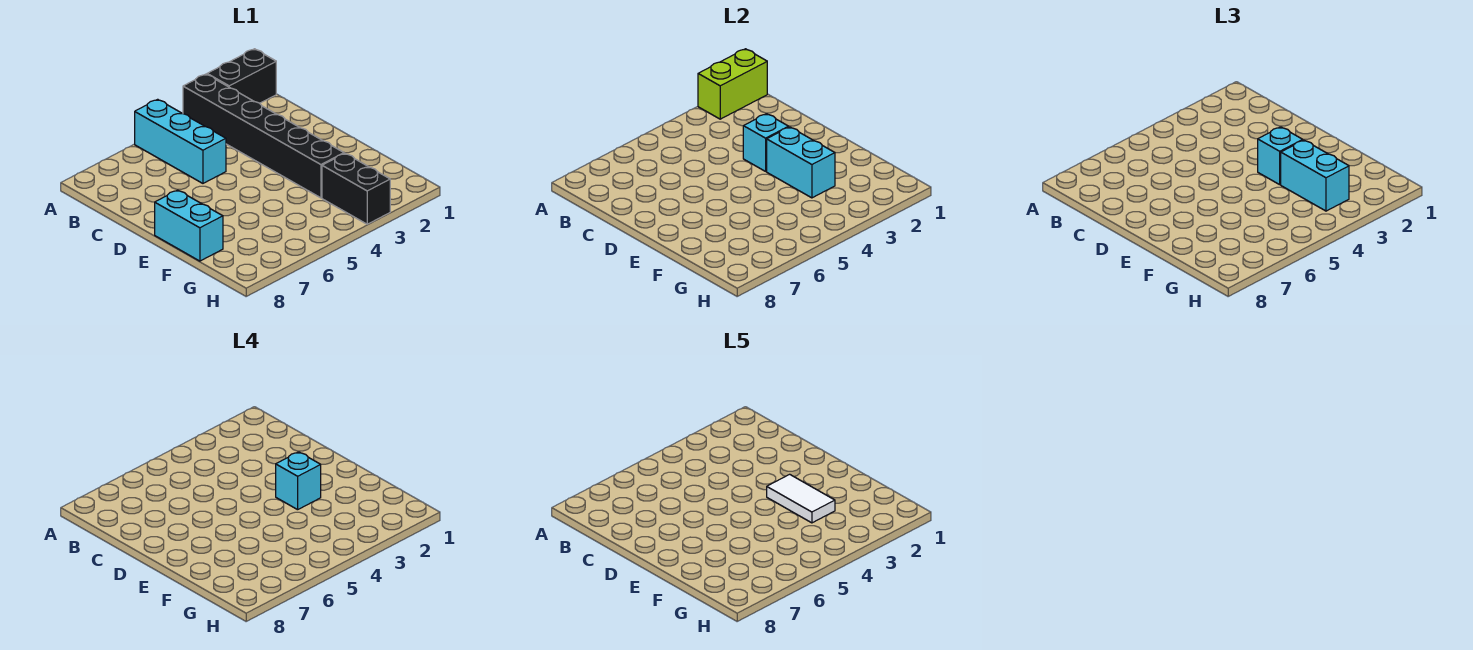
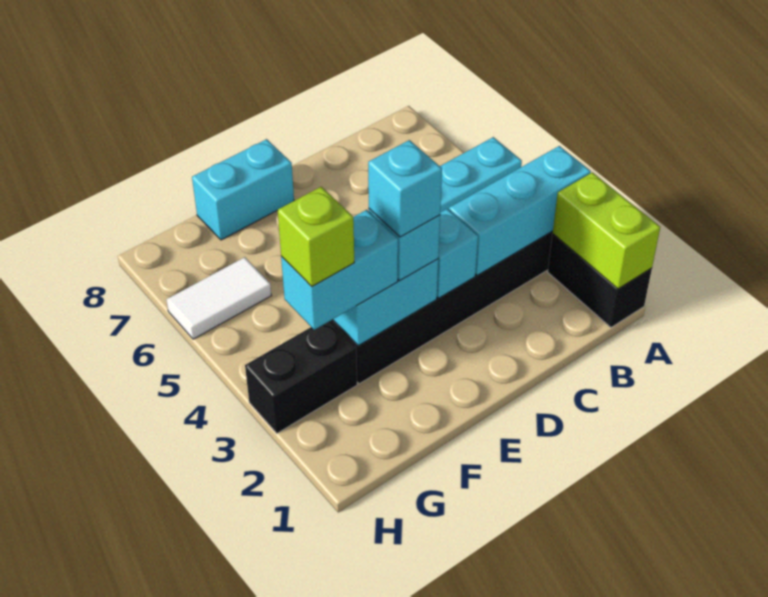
none -> cyan 1x3 brick [449,146,591,276]
white 1x2 tile [767,474,835,523] -> white 1x2 tile moved to [166,257,271,339]
none -> lime 1x1 brick [278,187,354,287]

